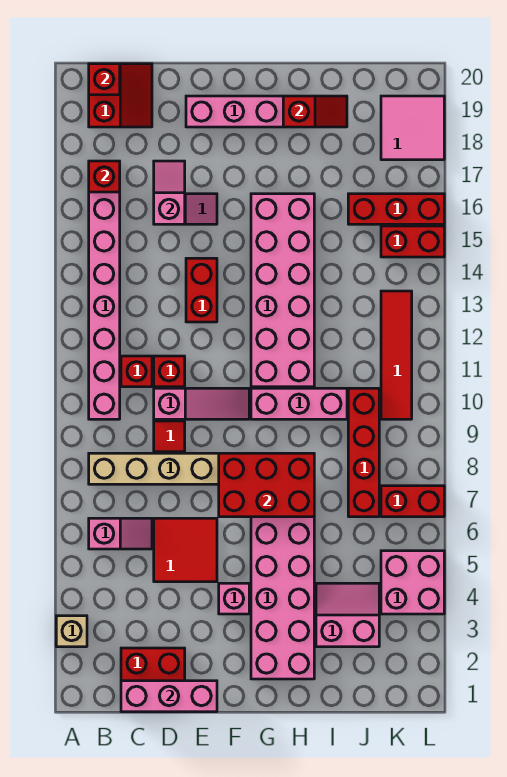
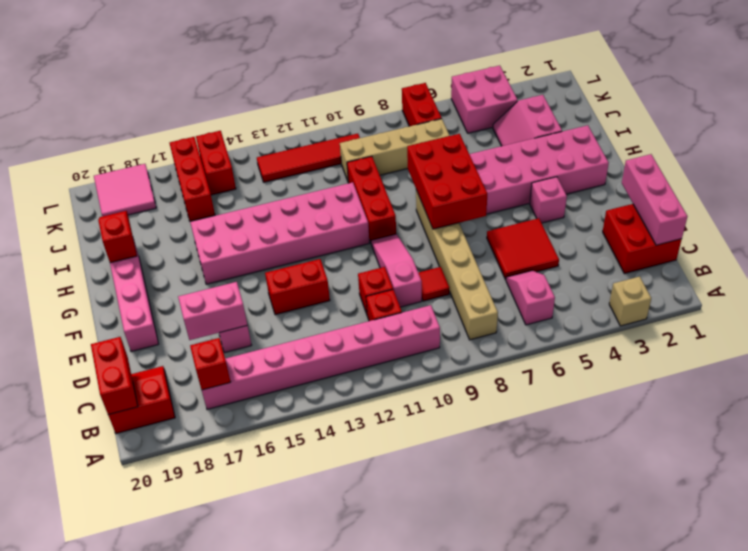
red 1x1 brick [89,64,120,95] -> red 1x2 brick [91,337,138,415]
pink 1x2 slope [154,161,185,224] -> pink 1x2 brick [178,282,247,340]
pink 1x3 brick [251,388,347,419] -> red 1x3 brick [347,156,396,242]
red 1x4 brick [348,388,379,517] -> tan 1x4 brick [340,119,450,181]

